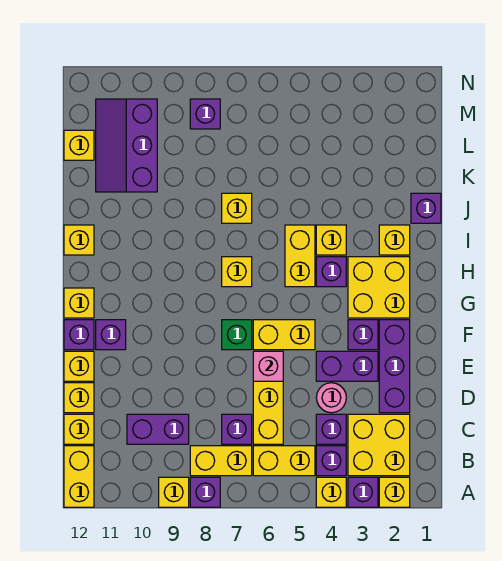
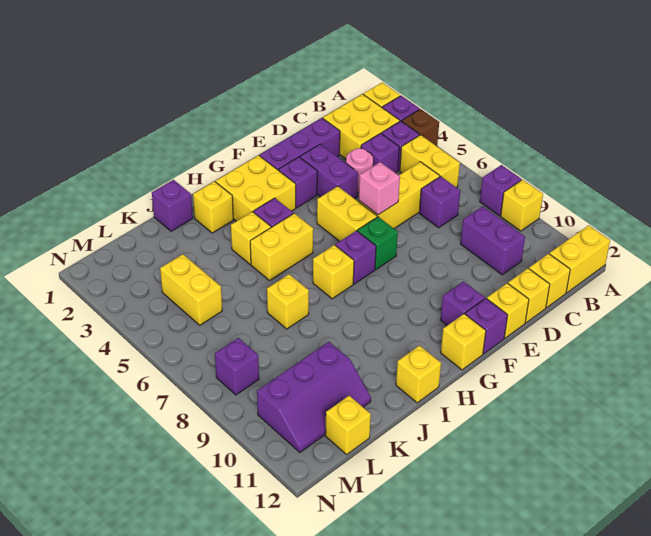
yellow 1x1 brick [316,477,346,507] -> brown 1x1 brick [402,109,439,146]
yellow 1x2 brick [190,446,252,476] -> yellow 1x2 brick moved to [160,254,222,325]
none -> purple 1x1 brick [335,231,376,284]

